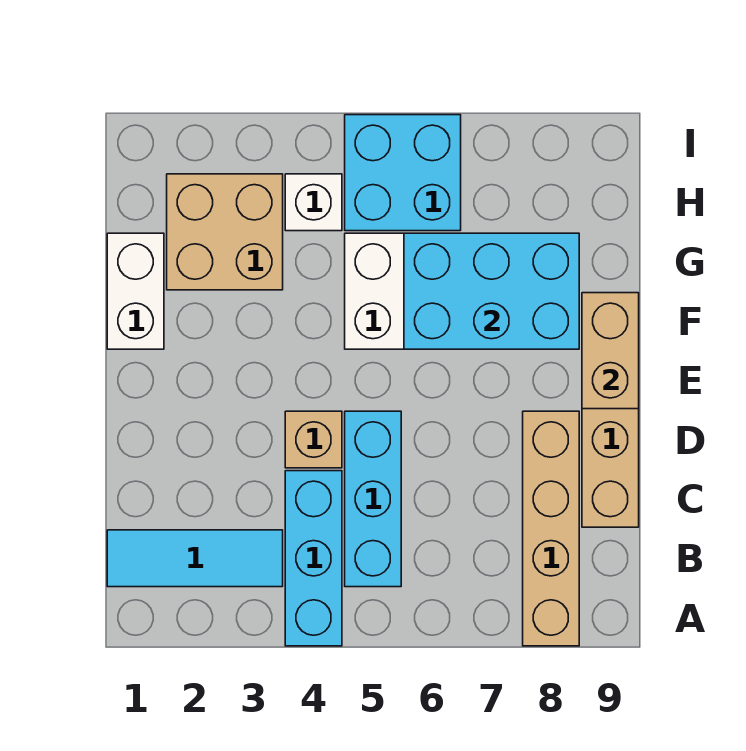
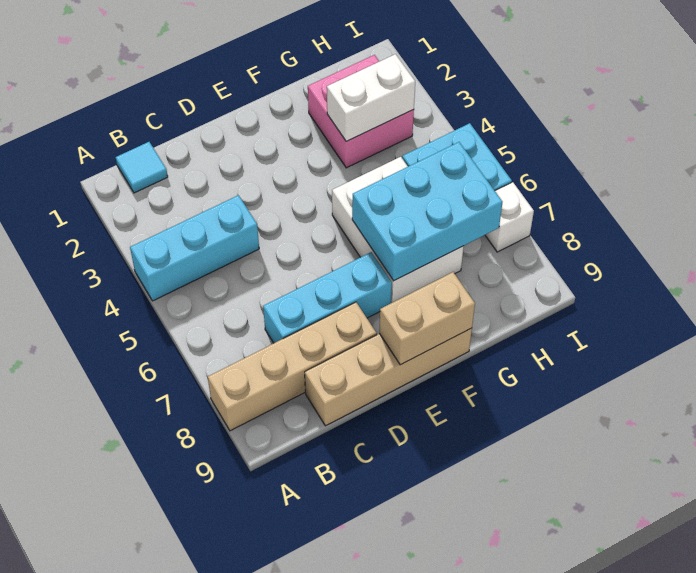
cyan 1x3 tile [107,530,283,587] -> cyan 1x1 tile [116,142,168,193]
cyan 1x3 brick [345,411,401,587] -> cyan 1x3 brick moved to [263,252,392,343]
tan 1x1 brick [285,411,342,468] -> none
white 1x2 brick [107,233,164,349] -> white 1x2 brick moved to [327,54,415,141]
cyan 2x3 brick [404,233,579,349] -> cyan 2x3 brick turned to [352,142,502,281]
tan 2x2 brick [167,174,283,290] -> pink 2x2 brick [308,55,414,168]
white 1x1 brick [285,174,342,231] -> white 1x1 brick moved to [485,182,534,252]

